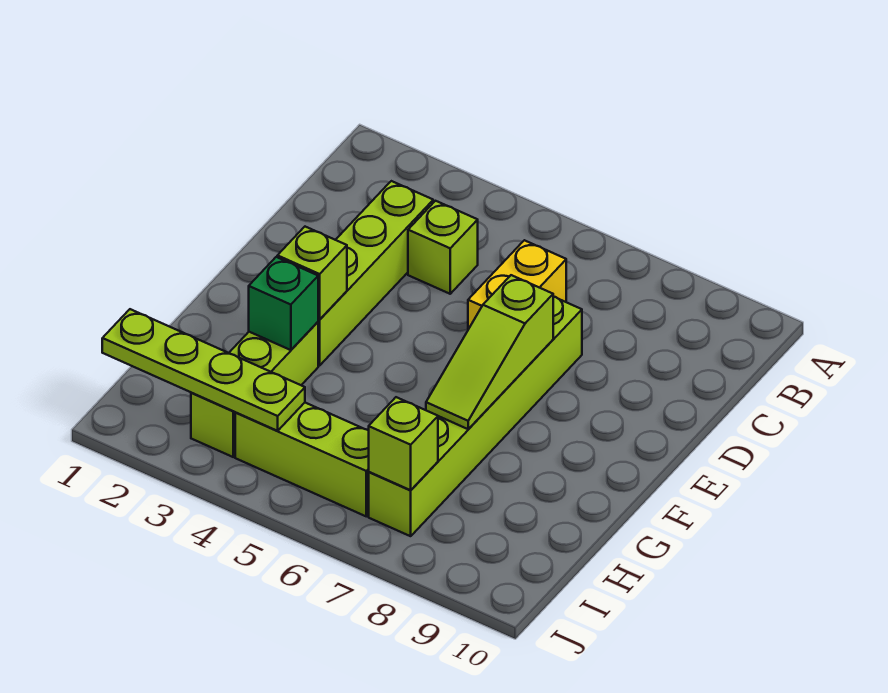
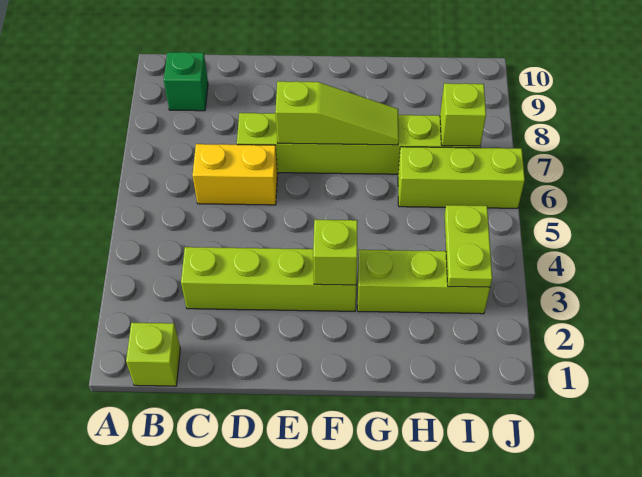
lime 1x1 brick [408,201,478,294] -> lime 1x1 brick moved to [126,323,180,386]
green 1x1 brick [249,257,318,350] -> green 1x1 brick moved to [164,52,208,111]
lime 1x4 plate [102,309,305,431] -> lime 1x2 plate [445,205,492,287]
lime 1x3 brick [235,403,369,516] -> lime 1x3 brick turned to [398,147,525,208]

